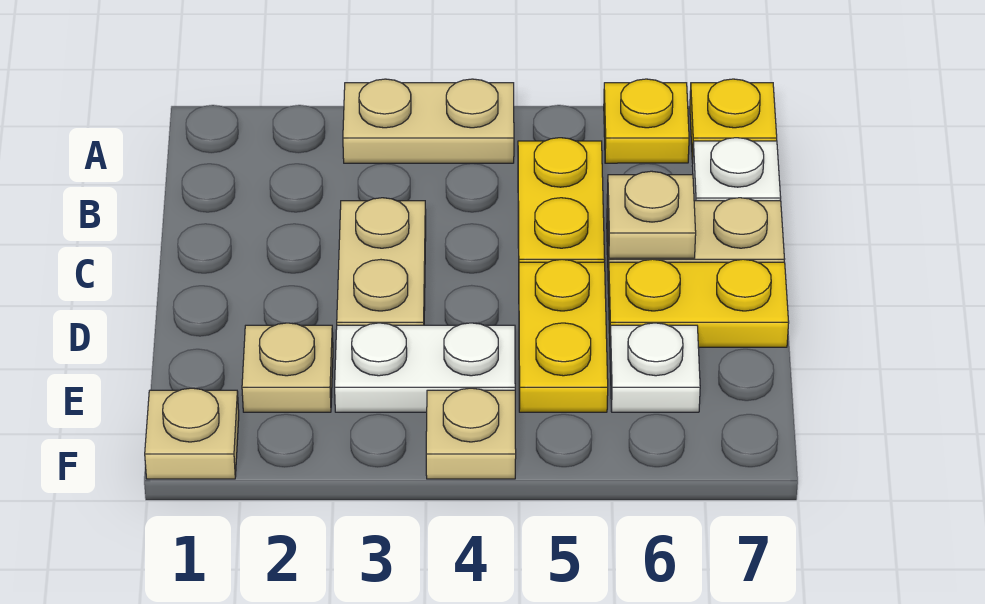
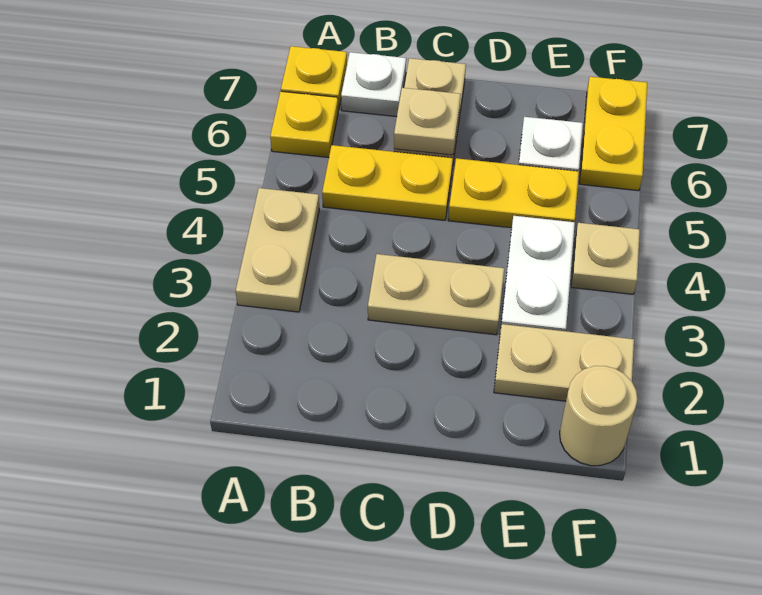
yellow 1x2 plate [608,259,789,347] -> yellow 1x2 plate moved to [580,77,647,191]
tan 1x1 plate [242,323,333,412] -> tan 1x2 plate [494,324,634,401]
tan 1x1 plate [145,388,239,479] -> tan 1x1 round brick [560,366,637,466]

